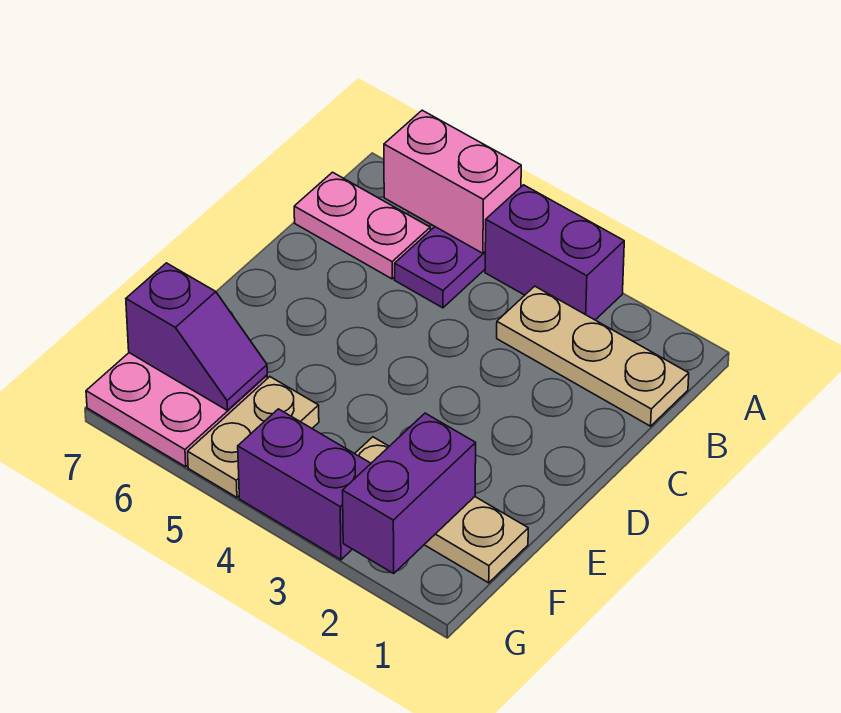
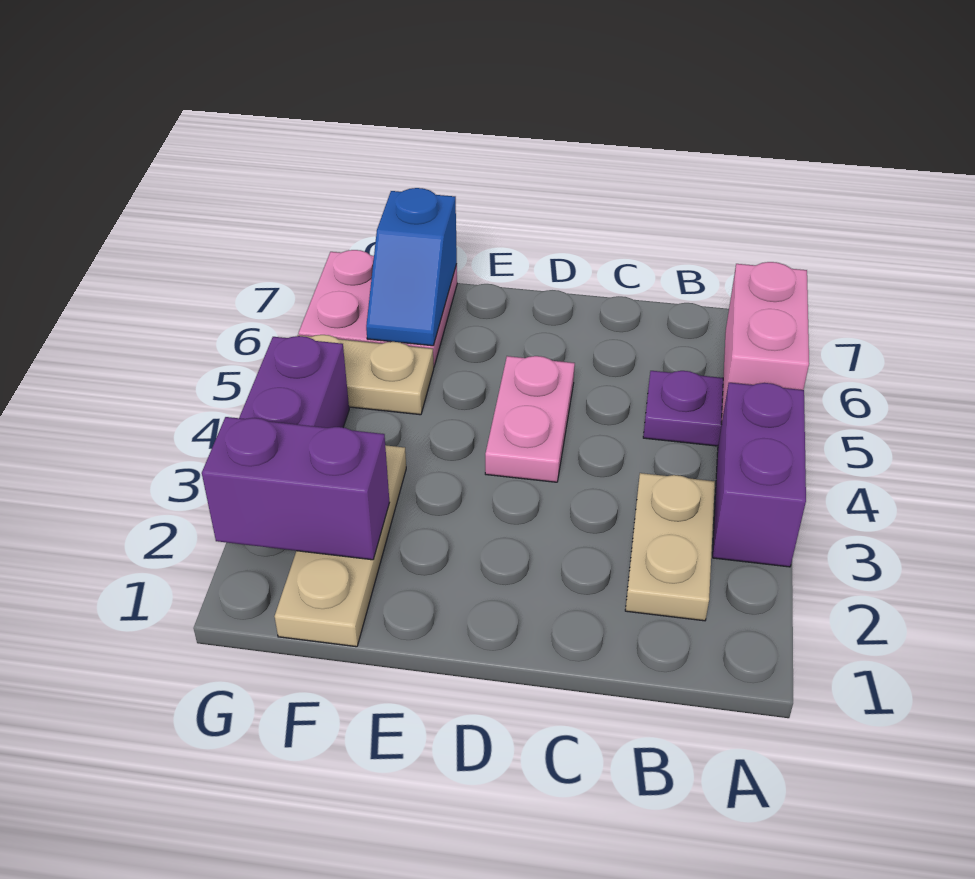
tan 1x3 plate [497,286,689,426] -> tan 1x2 plate [625,473,715,621]
pink 1x2 plate [294,172,430,279] -> pink 1x2 plate moved to [485,356,575,482]
purple 1x2 slope [126,263,267,410] -> blue 1x2 slope [366,188,457,346]

